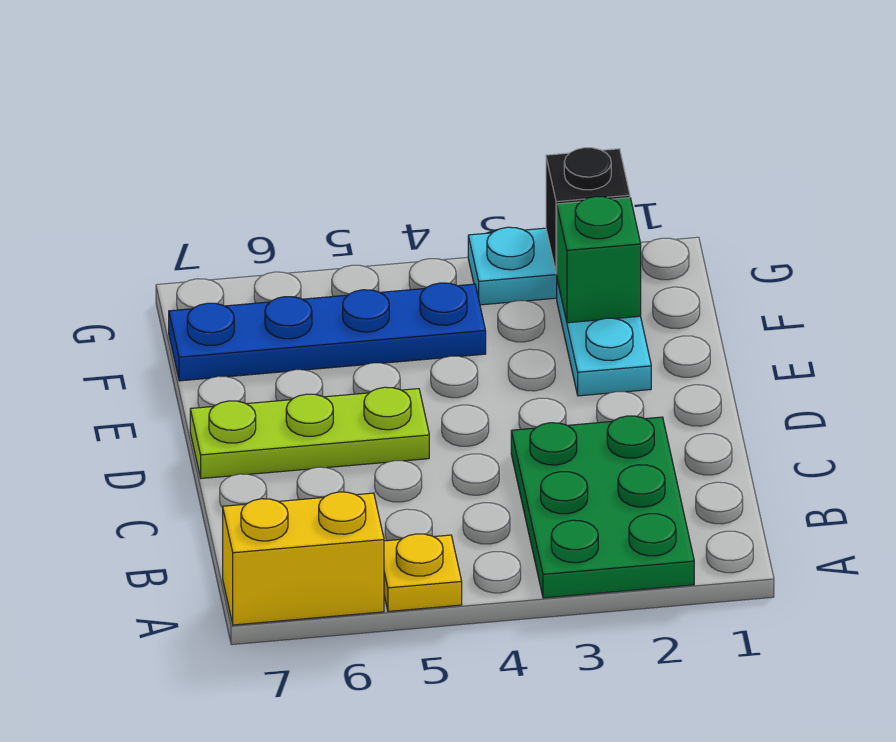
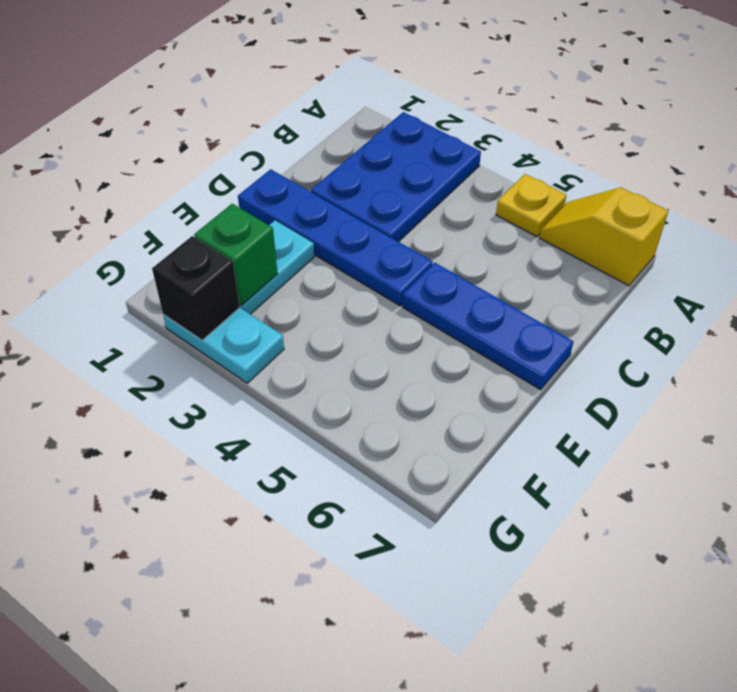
green 2x3 plate [511,416,694,598] -> blue 2x3 plate [311,112,481,242]
yellow 1x2 brick [223,492,384,625] -> yellow 1x2 slope [539,188,668,286]
lime 1x3 plate [190,387,429,478] -> blue 1x3 plate [403,263,574,390]
blue 1x4 plate [169,283,486,381] -> blue 1x4 plate moved to [238,169,433,306]

